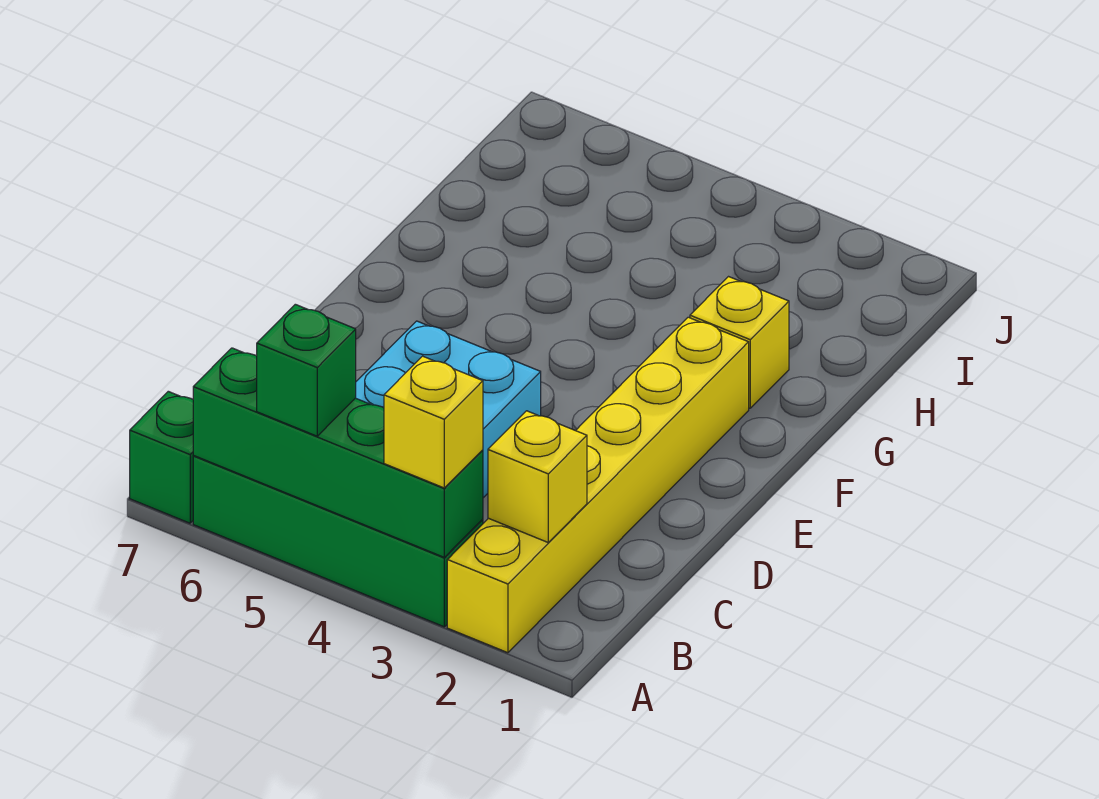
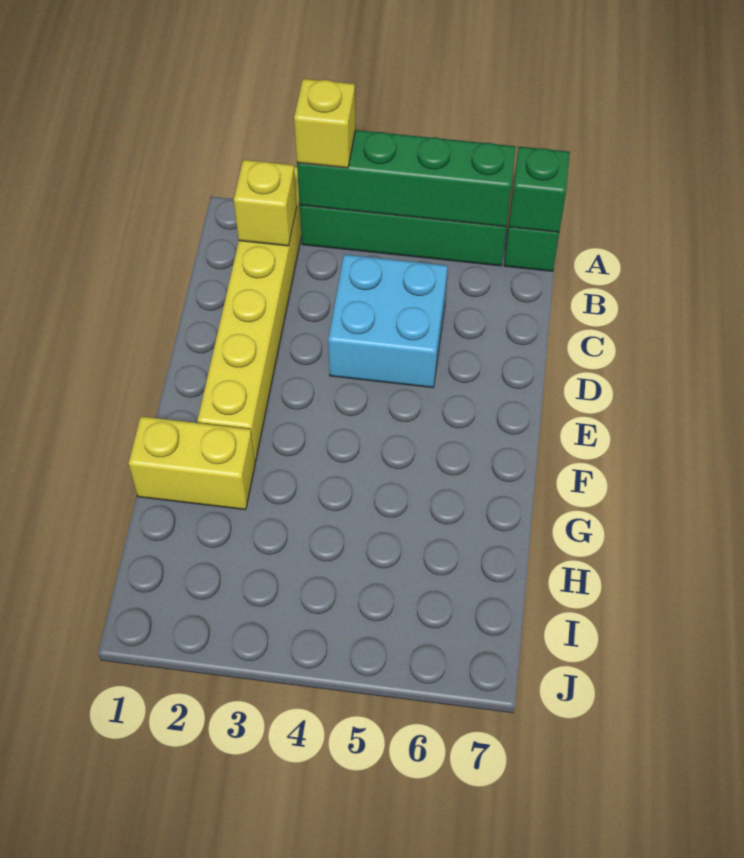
green 1x1 brick [257,304,356,436] -> green 1x1 brick moved to [509,147,570,232]
yellow 1x1 brick [690,277,789,408] -> yellow 1x2 brick [129,416,255,510]

